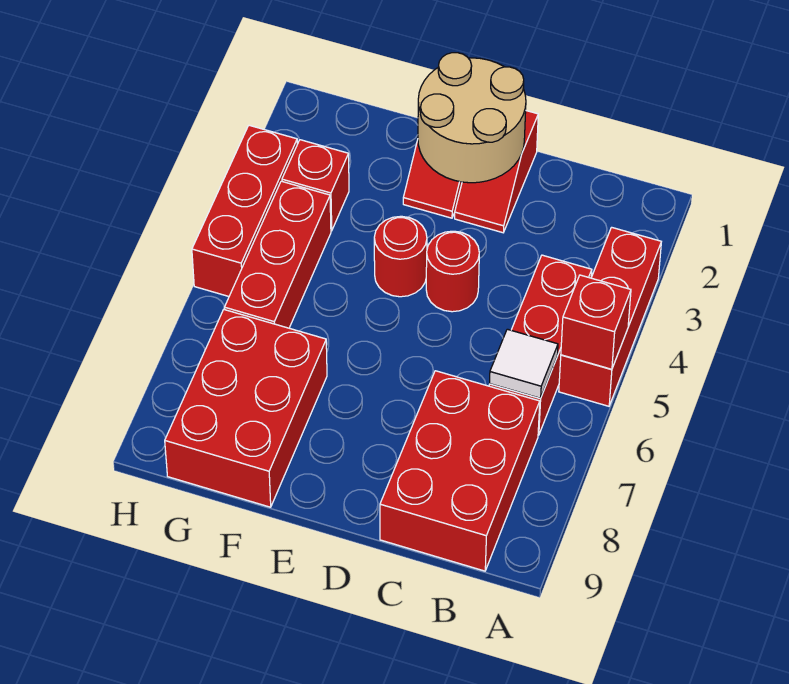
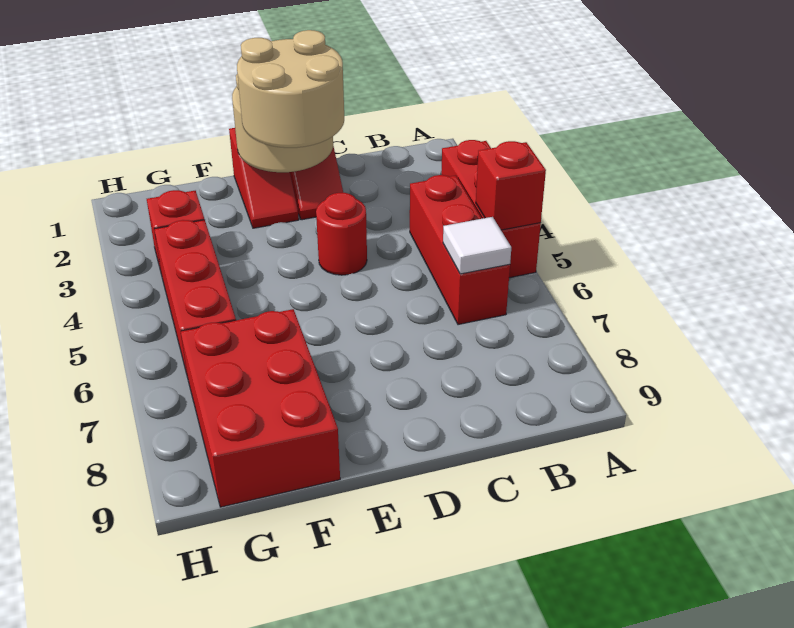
red 2x3 brick [380,371,540,571] -> none
none -> tan 2x2 round brick [237,30,344,148]
red 1x1 round brick [374,216,427,297] -> none
red 1x3 brick [192,125,297,296] -> none

